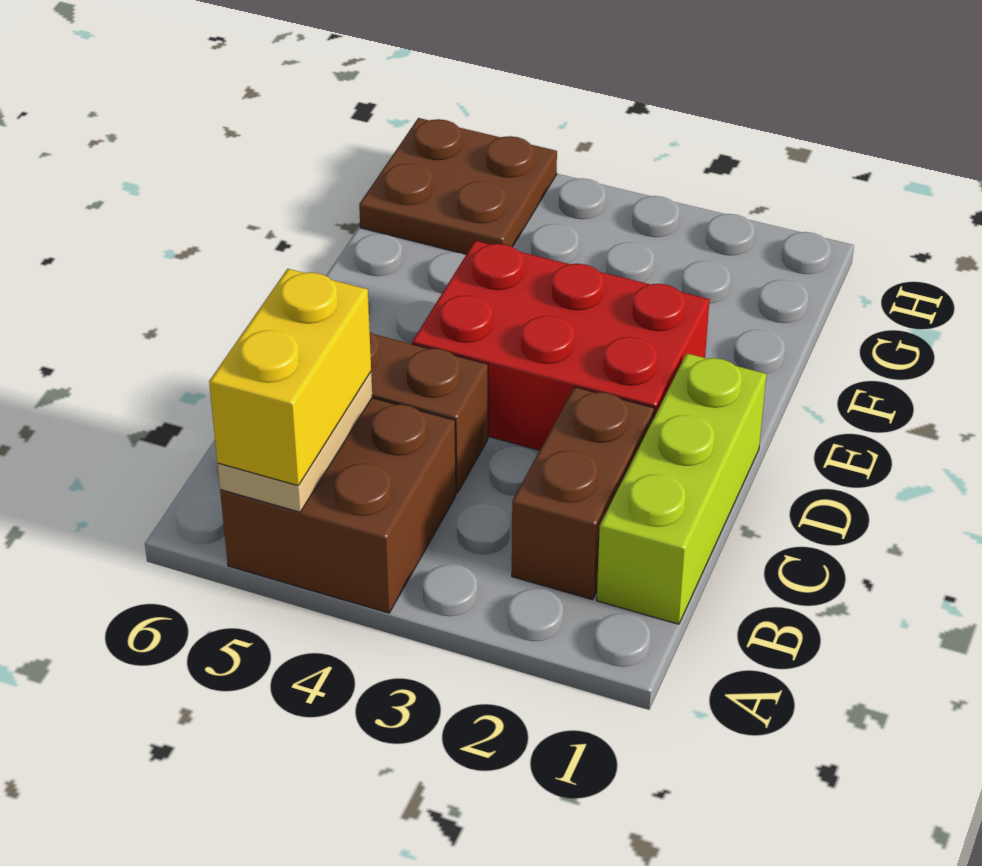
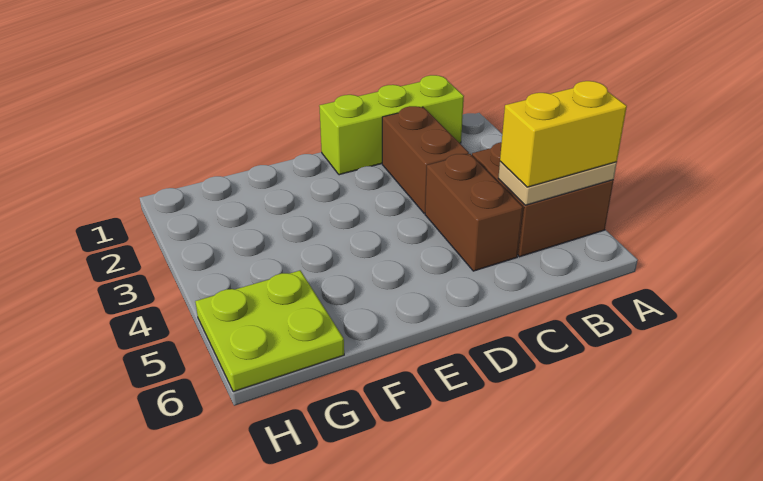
brown 1x2 brick [512,387,654,599] -> brown 1x2 brick turned to [382,106,469,213]
red 2x3 brick [412,241,710,450] -> none
brown 2x2 plate [359,118,557,254] -> lime 2x2 plate [195,271,344,392]

